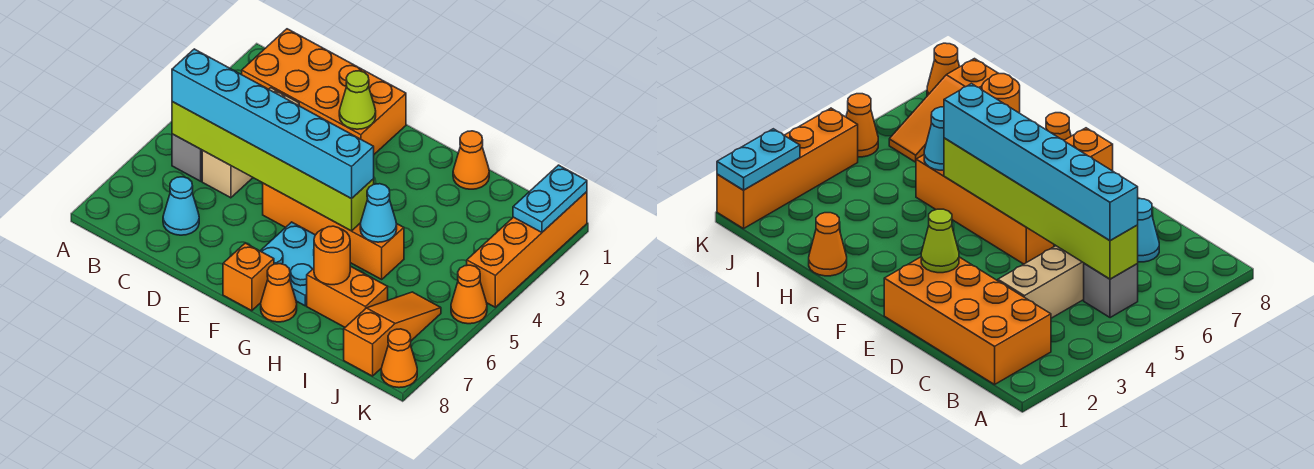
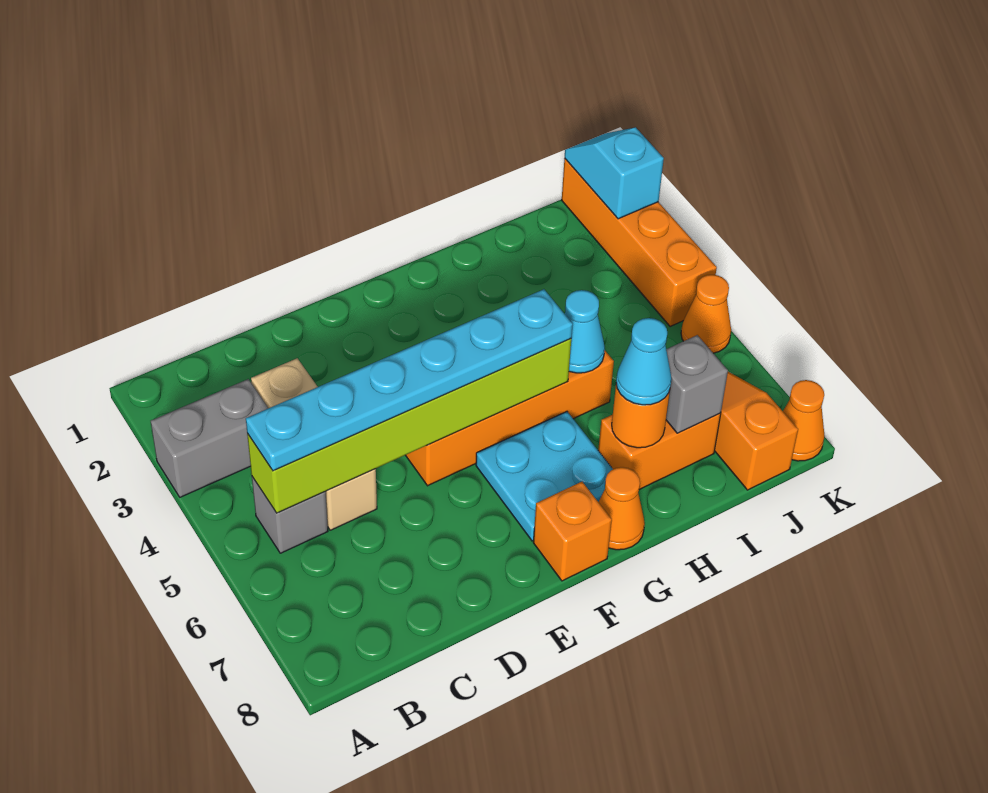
none -> grey 1x2 brick [151,379,268,497]
orange 2x4 brick [242,29,406,154] -> none
cyan 1x6 brick [172,49,374,199] -> cyan 1x6 plate [246,289,573,471]
cyan 1x1 cone [163,177,199,235] -> cyan 1x1 cone moved to [616,318,672,405]
lime 1x1 cone [339,71,376,129] -> none
orange 1x1 cone [453,131,489,189] -> none
none -> grey 1x1 brick [666,335,728,433]
cyan 1x2 plate [513,165,587,232] -> cyan 1x2 slope [565,127,664,219]

